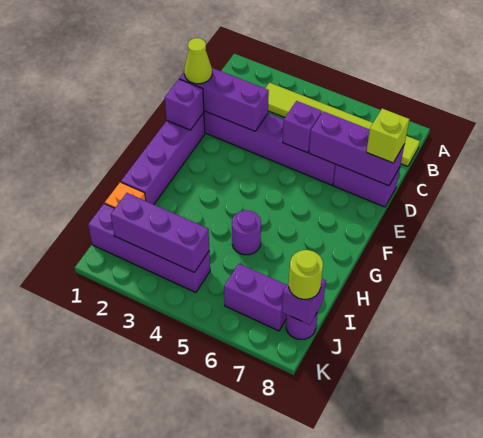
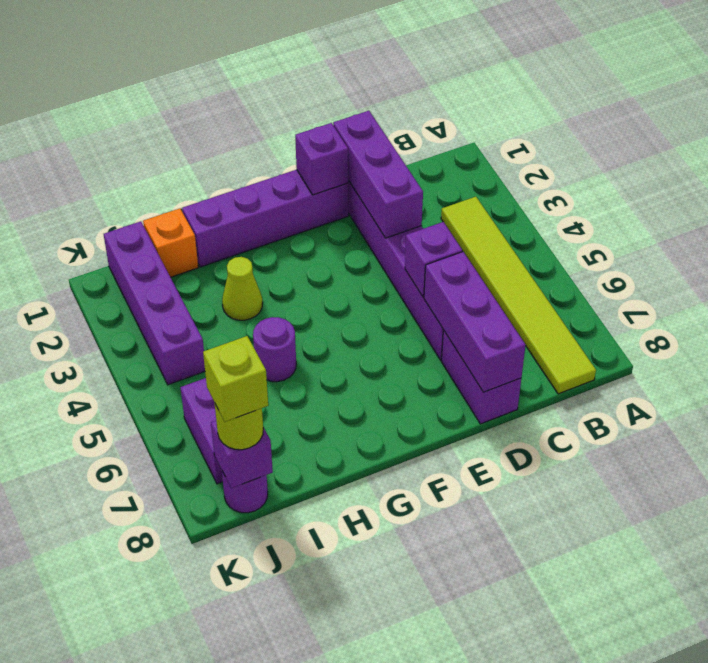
lime 1x1 cone [184,38,212,84] -> lime 1x1 cone moved to [222,257,263,320]
lime 1x1 brick [366,109,409,163] -> lime 1x1 brick moved to [203,336,268,422]
purple 1x3 brick [111,193,209,272] -> none

